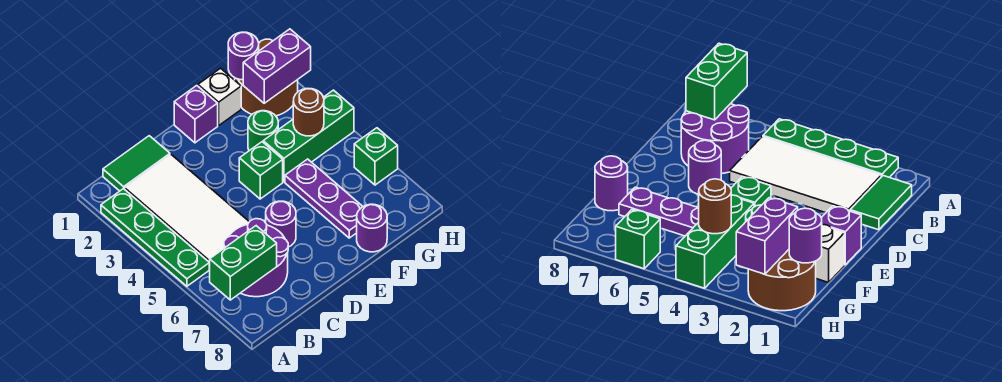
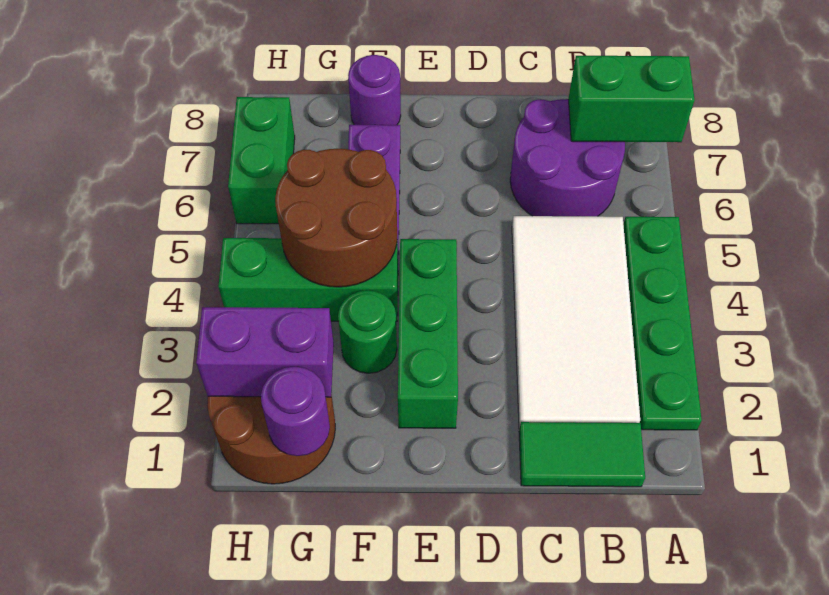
purple 1x1 round brick [266,201,296,247] -> none
purple 1x1 brick [174,86,218,143] -> none
green 1x1 brick [239,142,283,199] -> green 1x3 brick [398,239,458,428]
white 1x1 brick [198,68,241,125] -> none
brown 1x1 round brick [293,88,324,136] -> brown 2x2 round brick [275,149,397,287]
green 1x1 brick [354,128,398,185] -> green 1x2 brick [228,97,295,224]

